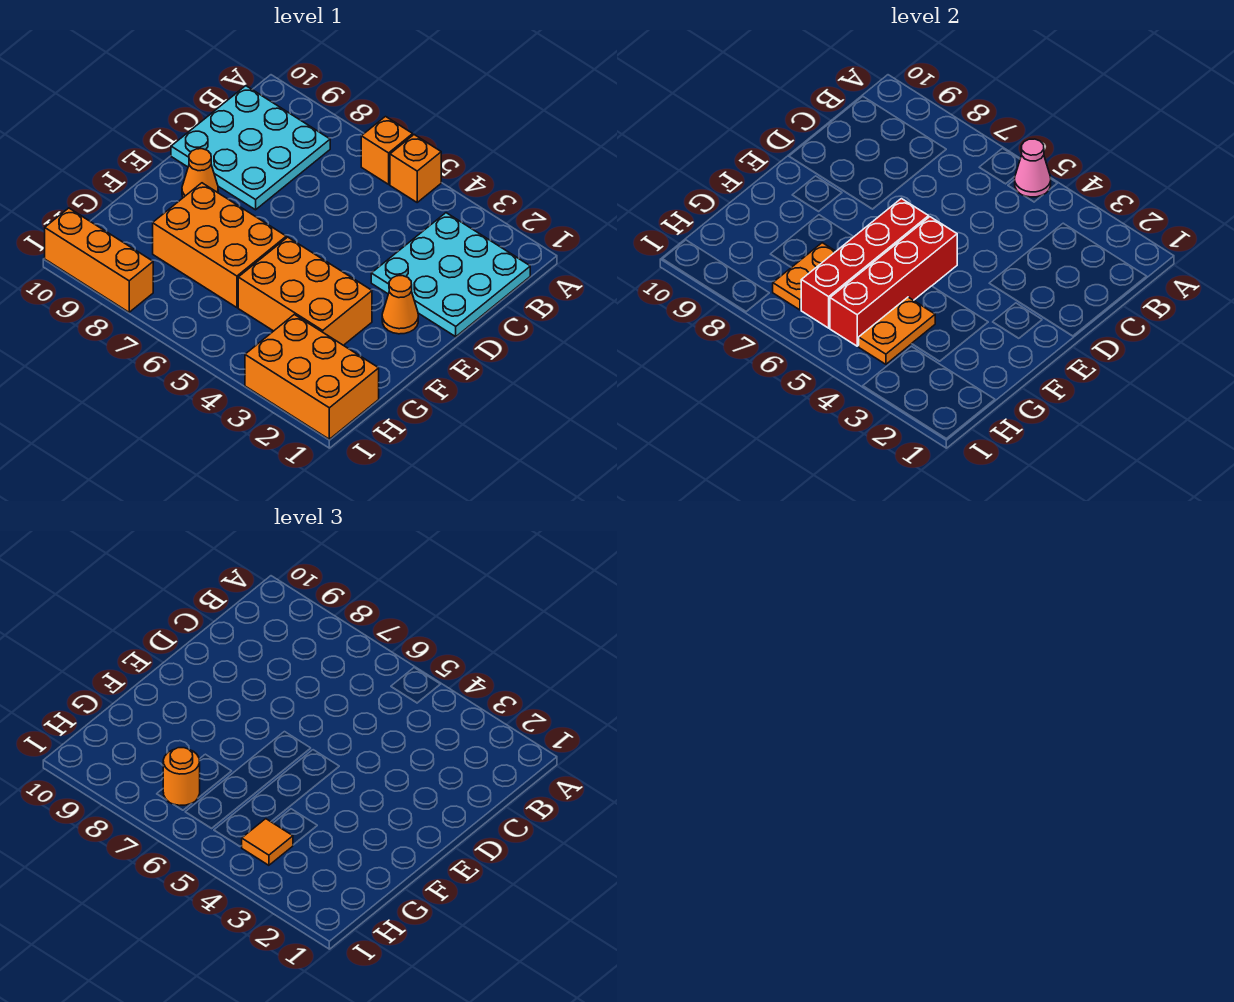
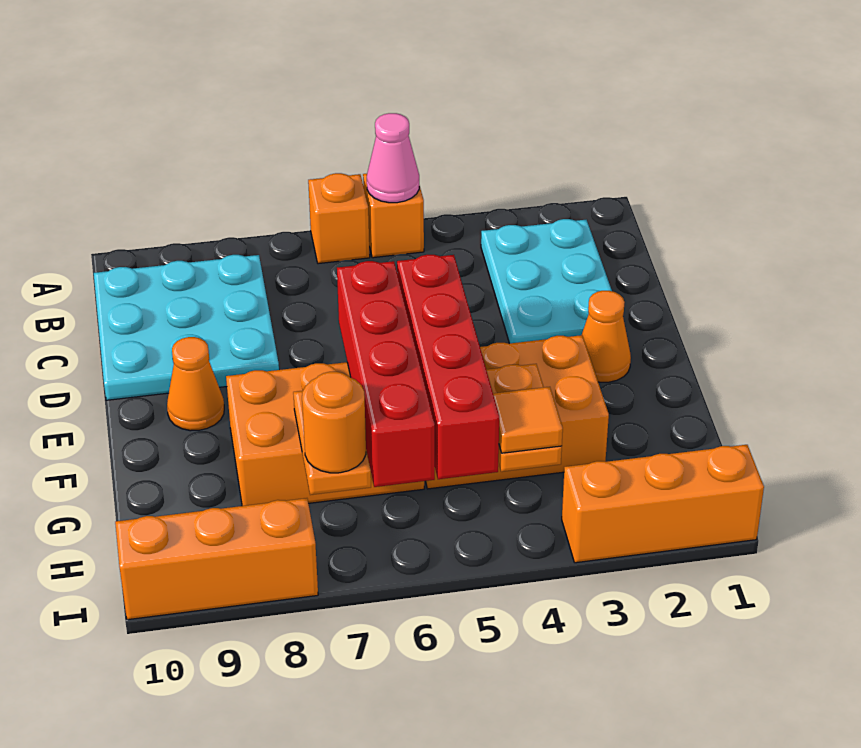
cyan 3x3 plate [371,213,530,337] -> cyan 2x3 plate [481,219,612,344]
orange 2x3 brick [245,314,379,439] -> orange 1x3 brick [562,445,764,563]

